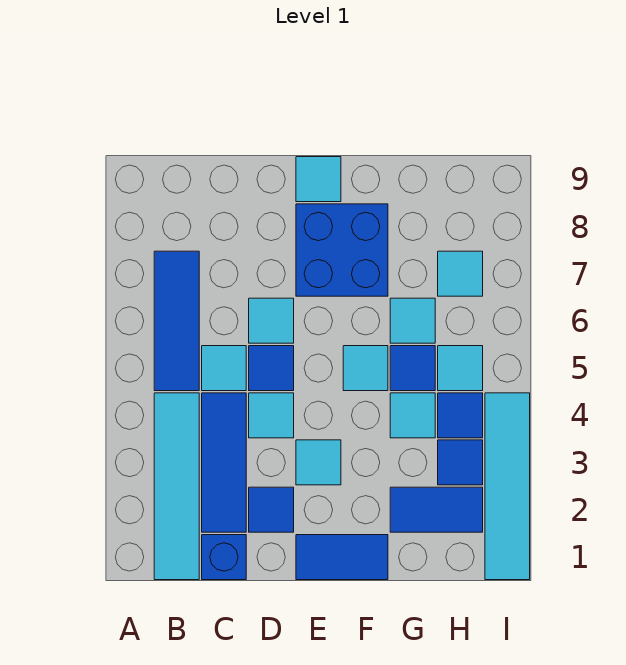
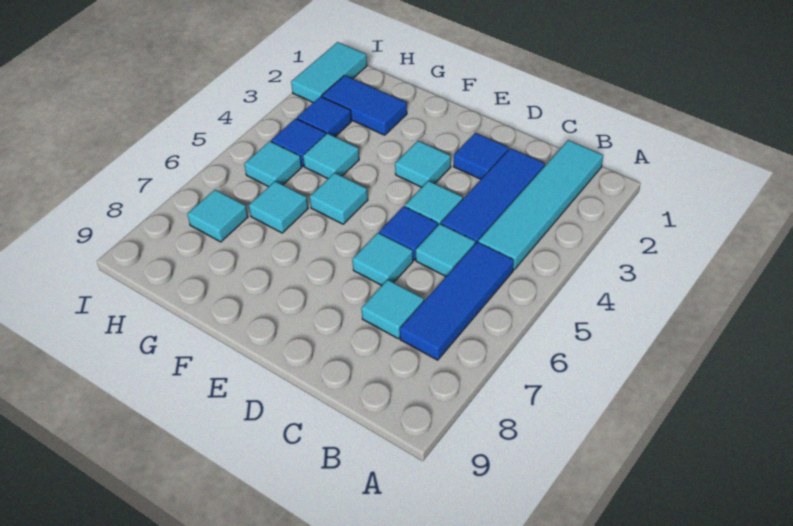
blue 1x1 brick [202,535,246,580] -> none
blue 1x2 tile [296,535,388,580] -> none
blue 2x2 brick [296,204,388,296] -> none
cyan 1x1 tile [296,157,341,202] -> cyan 1x1 tile moved to [361,280,424,339]
blue 1x1 tile [390,346,435,391] -> none
cyan 1x4 tile [485,393,530,580] -> cyan 1x2 tile [291,42,367,103]

